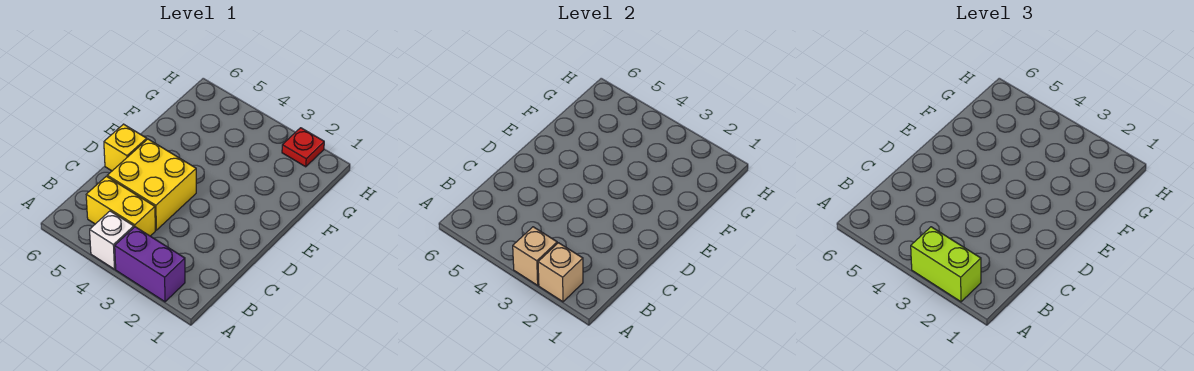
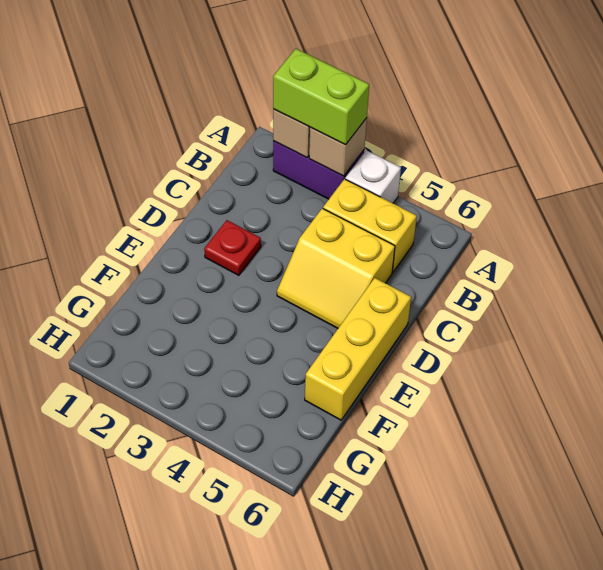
yellow 2x2 brick [107,139,196,230] -> yellow 2x2 slope [277,208,395,328]
yellow 1x1 brick [104,124,147,171] -> yellow 1x3 brick [305,278,411,420]
red 1x1 plate [282,128,324,167] -> red 1x1 plate moved to [204,220,261,275]

